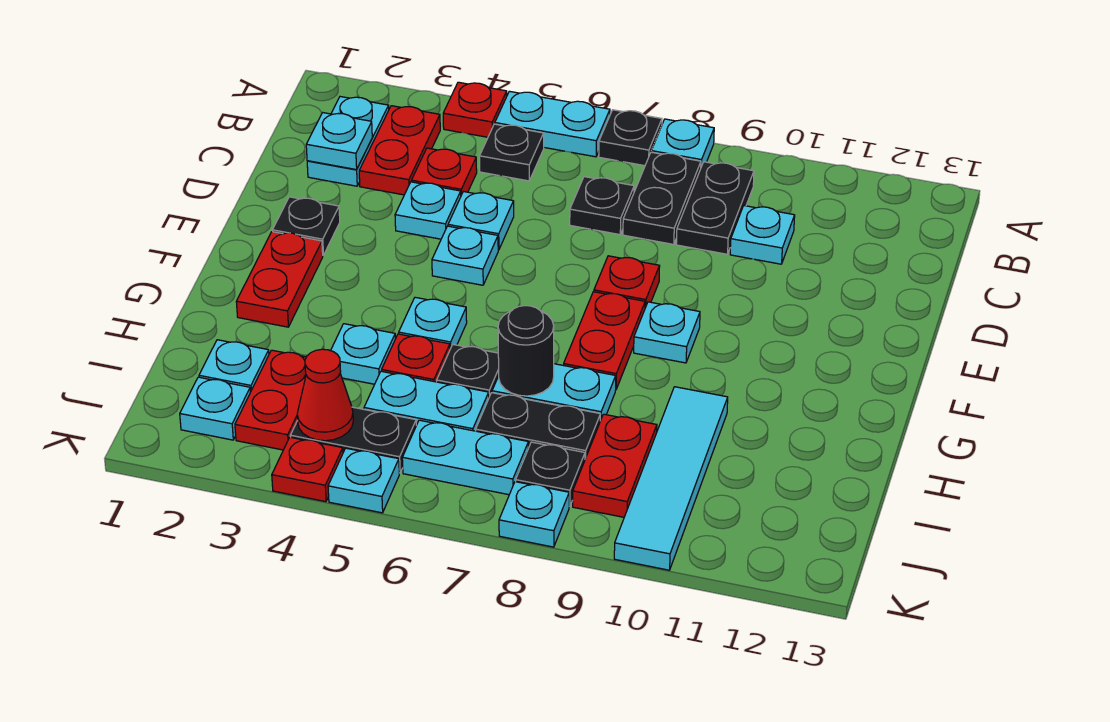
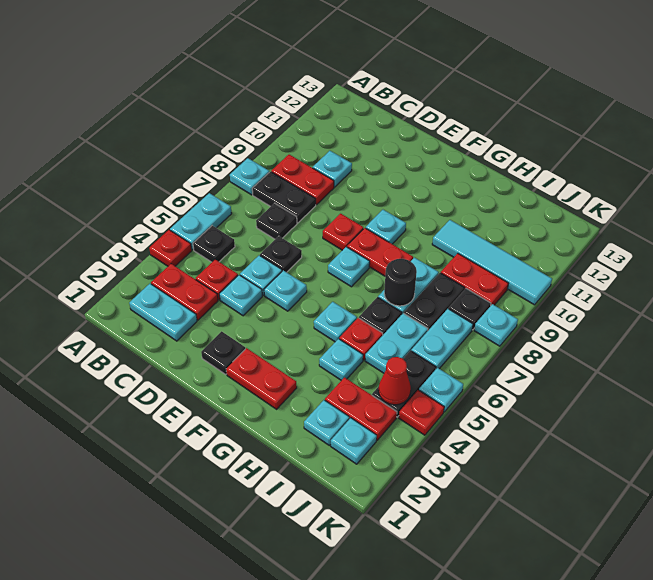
black 1x1 plate [599,110,662,166] -> black 1x1 plate moved to [260,236,302,272]
black 1x2 plate [676,162,754,254] -> red 1x2 plate [271,155,334,205]
cyan 1x1 plate [306,113,372,170] -> cyan 1x1 plate moved to [328,247,370,287]

